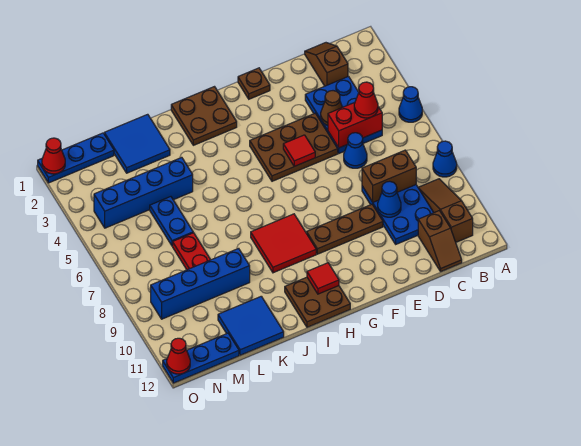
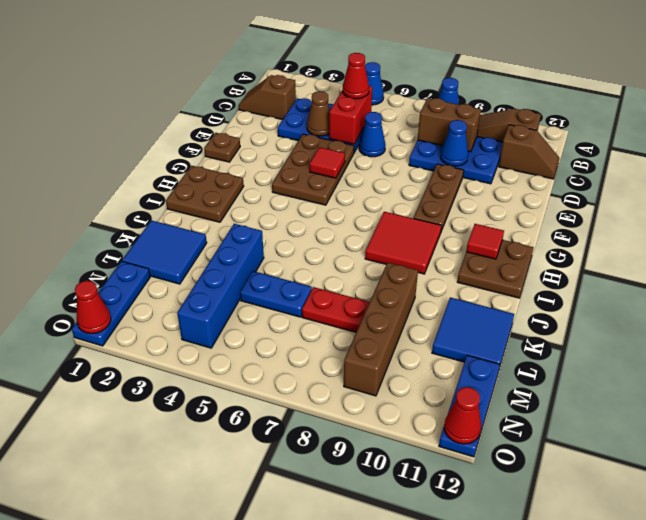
brown 1x2 brick [362,150,416,202] -> brown 1x2 brick turned to [418,98,481,152]
blue 1x4 brick [151,248,250,319] -> brown 1x4 brick [344,262,418,396]

